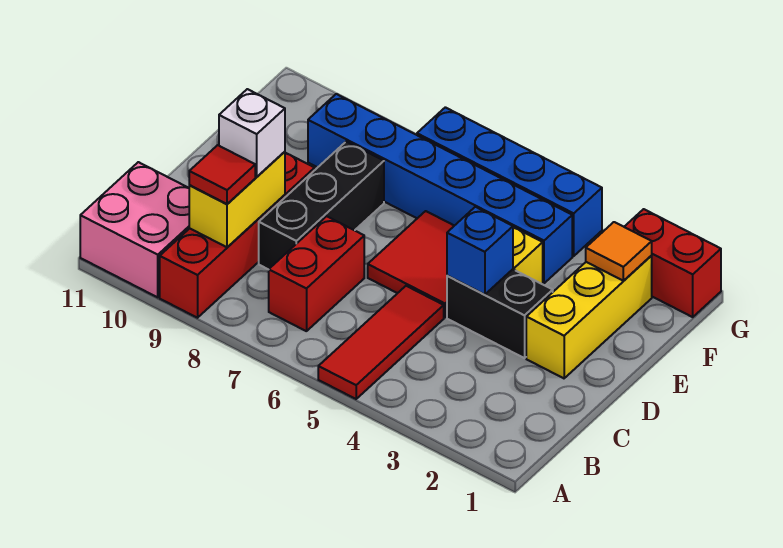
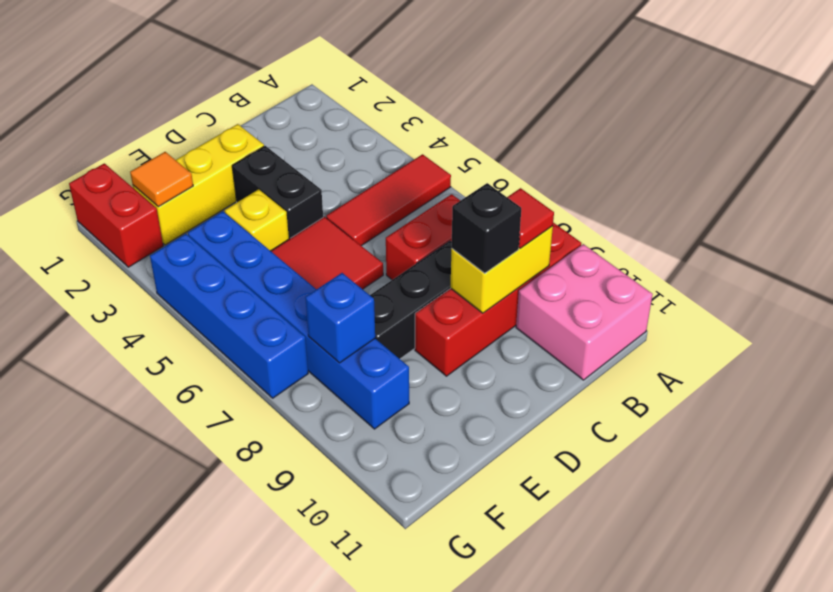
white 1x1 brick [219,89,285,177] -> black 1x1 brick [452,183,521,273]
blue 1x1 brick [447,207,513,295] -> blue 1x1 brick moved to [305,273,375,363]

